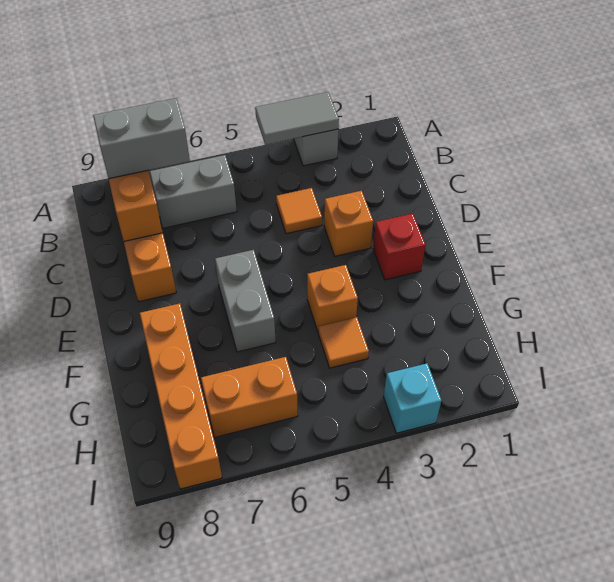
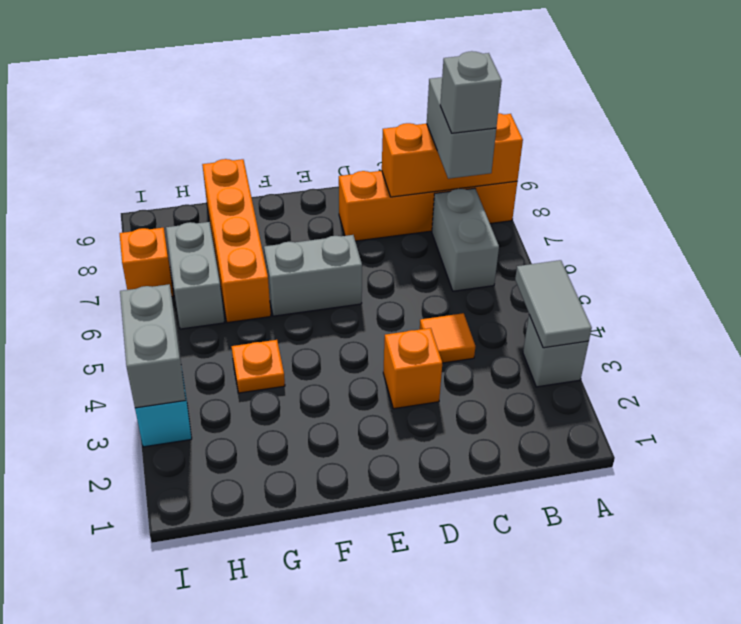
none -> grey 1x1 brick [440,51,502,133]
red 1x1 brick [373,214,426,280] -> none
orange 1x1 brick [307,265,358,331] -> orange 1x1 brick moved to [120,228,173,297]
orange 1x4 brick [140,304,222,489] -> orange 1x4 brick turned to [202,159,271,323]
orange 1x1 tile [318,317,369,368] -> orange 1x1 plate [231,340,285,393]
orange 1x2 brick [201,357,298,437] -> grey 1x2 brick [166,222,224,329]
none -> grey 1x2 brick [120,284,186,408]

